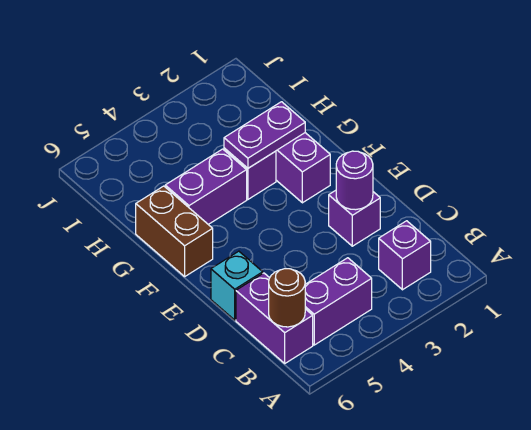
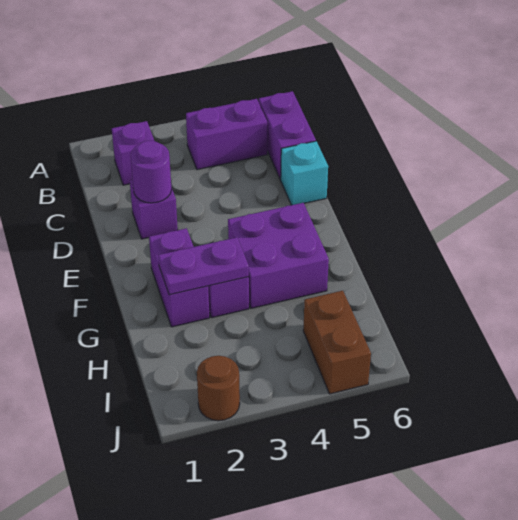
brown 1x1 round brick [269,269,305,327] -> brown 1x1 round brick moved to [197,356,240,421]
brown 1x2 brick [136,186,213,276] -> brown 1x2 brick moved to [303,291,371,394]
purple 1x2 brick [165,149,247,224] -> purple 2x2 brick [228,203,329,308]

